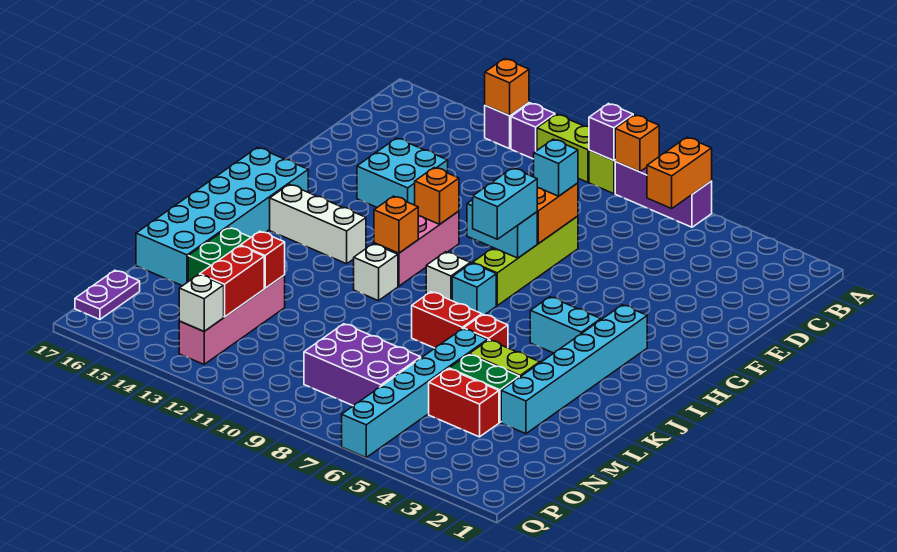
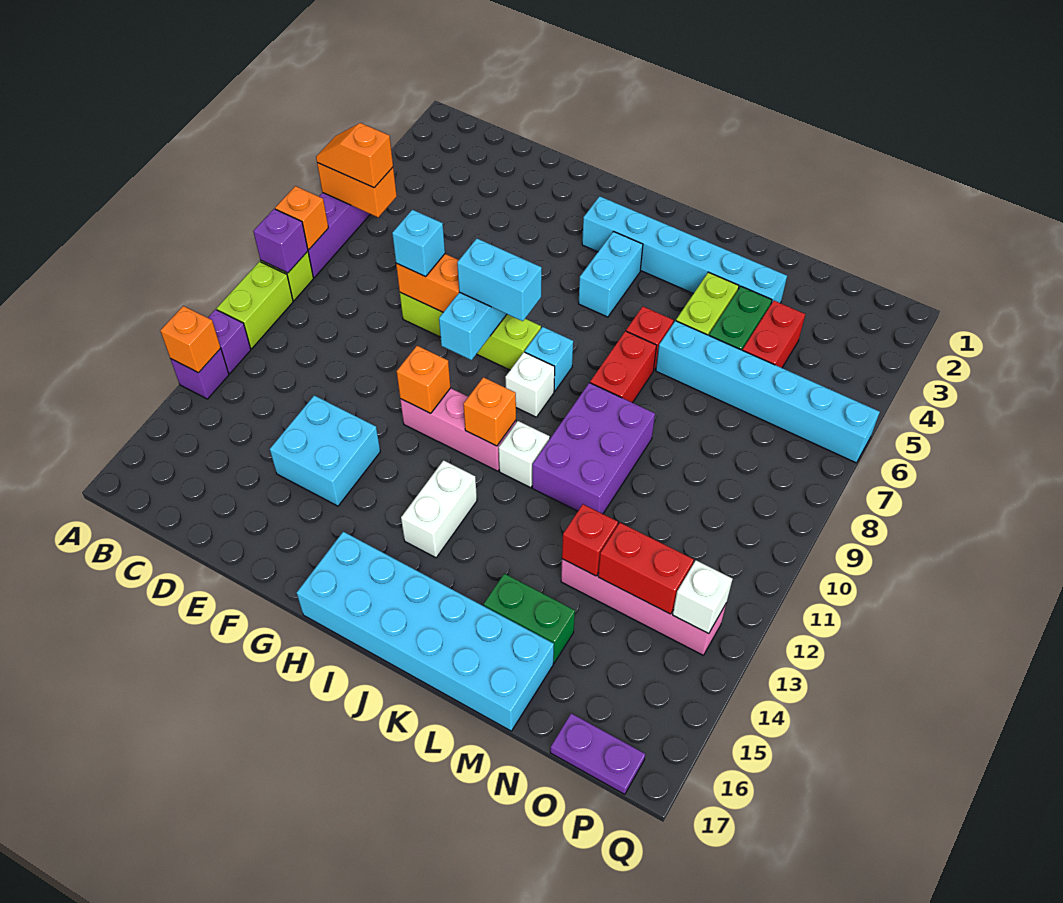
none -> orange 1x2 slope [316,123,393,188]
white 1x3 brick [270,184,366,264] -> white 1x2 brick [401,460,477,558]
purple 2x3 brick [304,324,421,406] -> purple 2x3 brick moved to [532,383,655,514]

